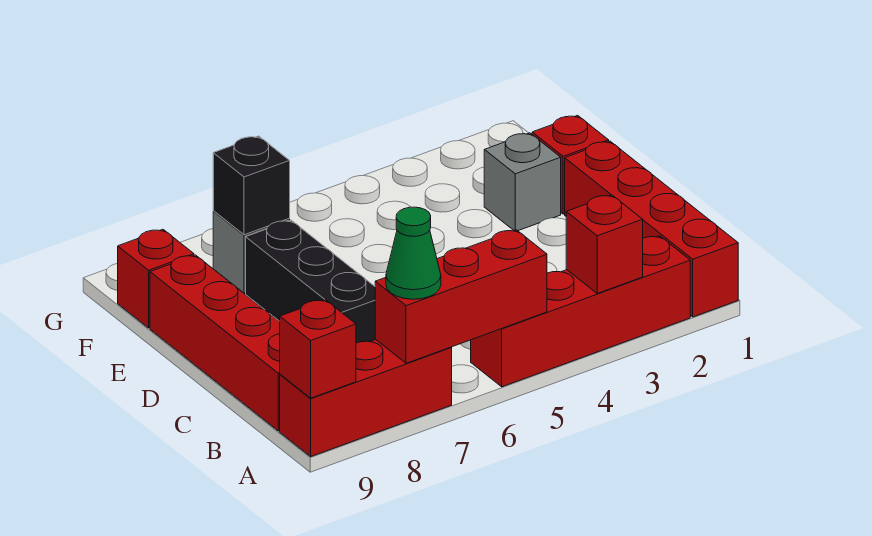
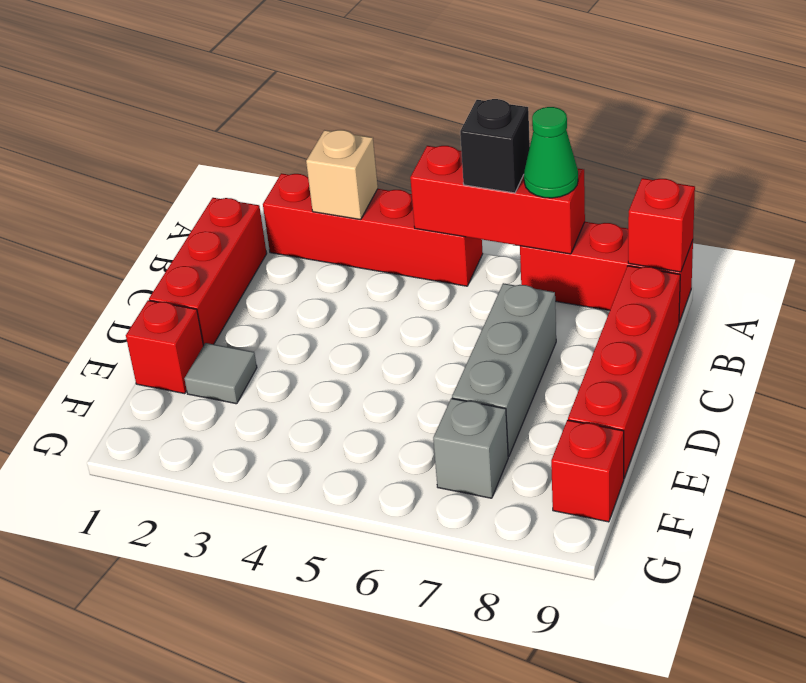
red 1x4 brick [565,141,738,317] -> red 1x3 brick [149,198,267,346]
red 1x1 brick [566,195,643,293] -> tan 1x1 brick [306,130,378,220]
black 1x3 brick [246,220,375,343] -> grey 1x3 brick [452,283,556,457]
grey 1x1 brick [484,133,561,231] -> grey 1x1 tile [184,343,257,404]
black 1x1 brick [213,136,290,235] -> black 1x1 brick moved to [460,99,530,193]

